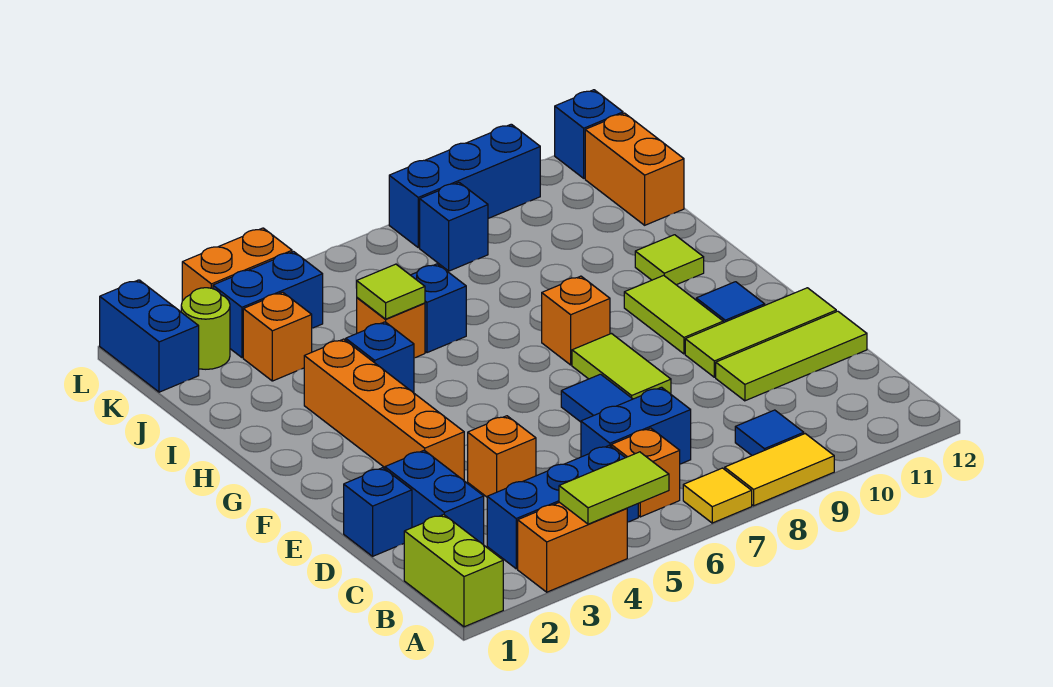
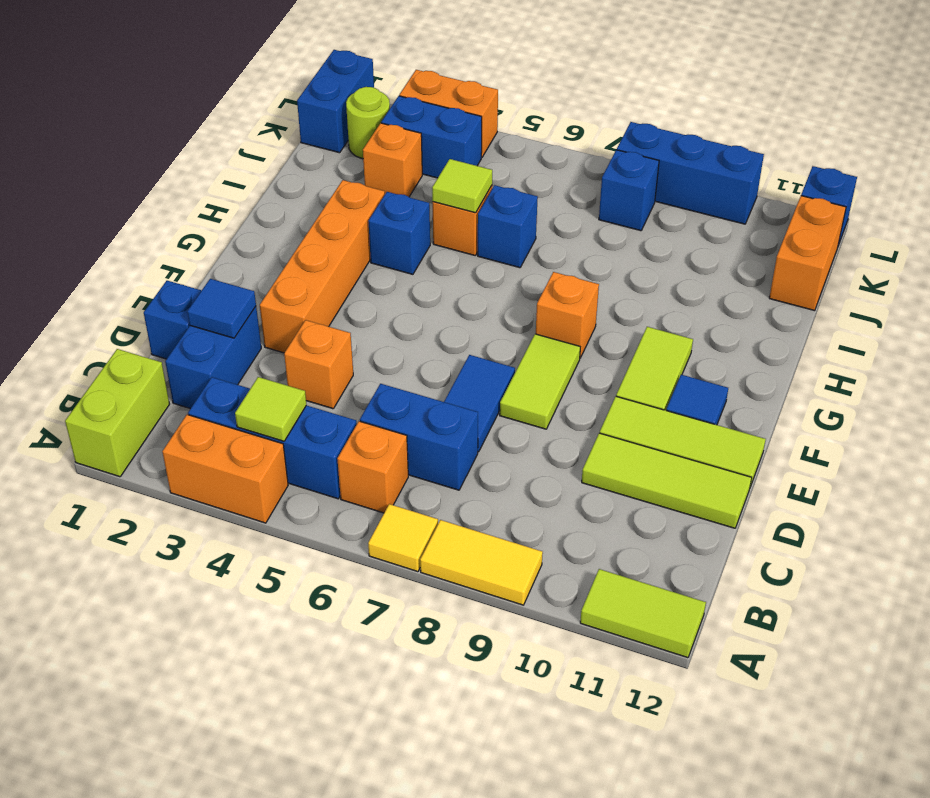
lime 1x2 tile [559,452,669,524] -> lime 1x2 tile moved to [580,569,706,658]
blue 1x1 tile [735,410,804,455] -> blue 1x1 tile moved to [187,279,256,338]
lime 1x1 tile [635,235,704,285] -> lime 1x1 tile moved to [235,377,306,441]

